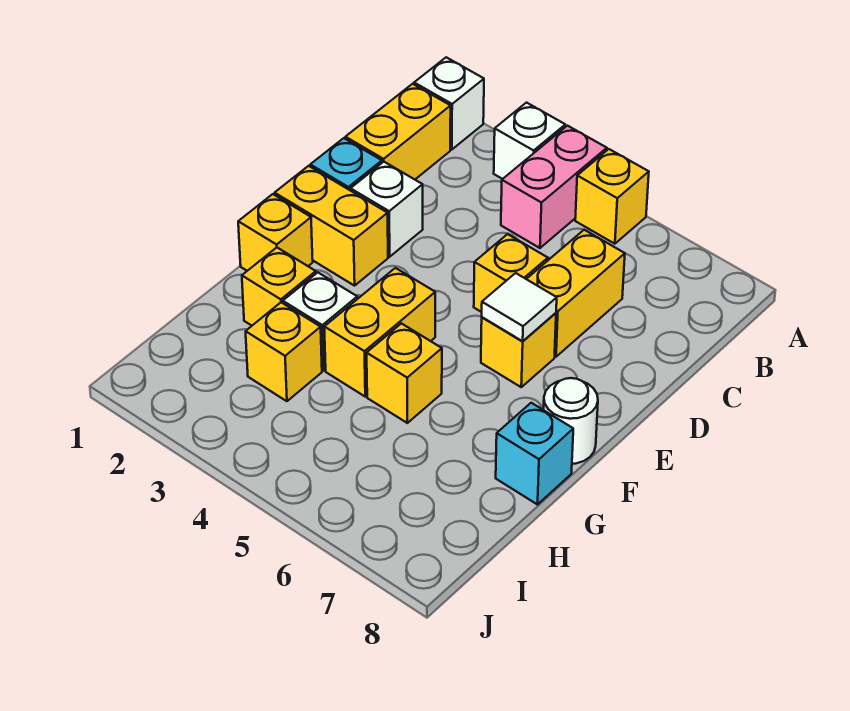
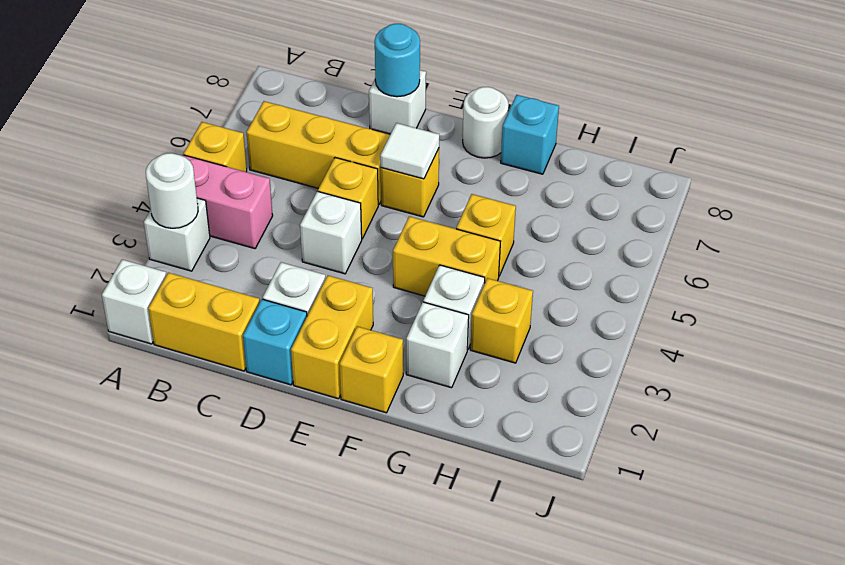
none -> white 1x1 round brick [146,153,198,228]
yellow 1x2 brick [527,230,625,357] -> yellow 1x3 brick [246,101,390,205]
none -> white 1x1 brick [300,191,362,274]
none -> white 1x1 brick [369,70,426,134]
none -> cyan 1x1 round brick [375,24,420,97]
yellow 1x1 brick [242,248,316,326] -> white 1x1 brick [406,302,469,388]

